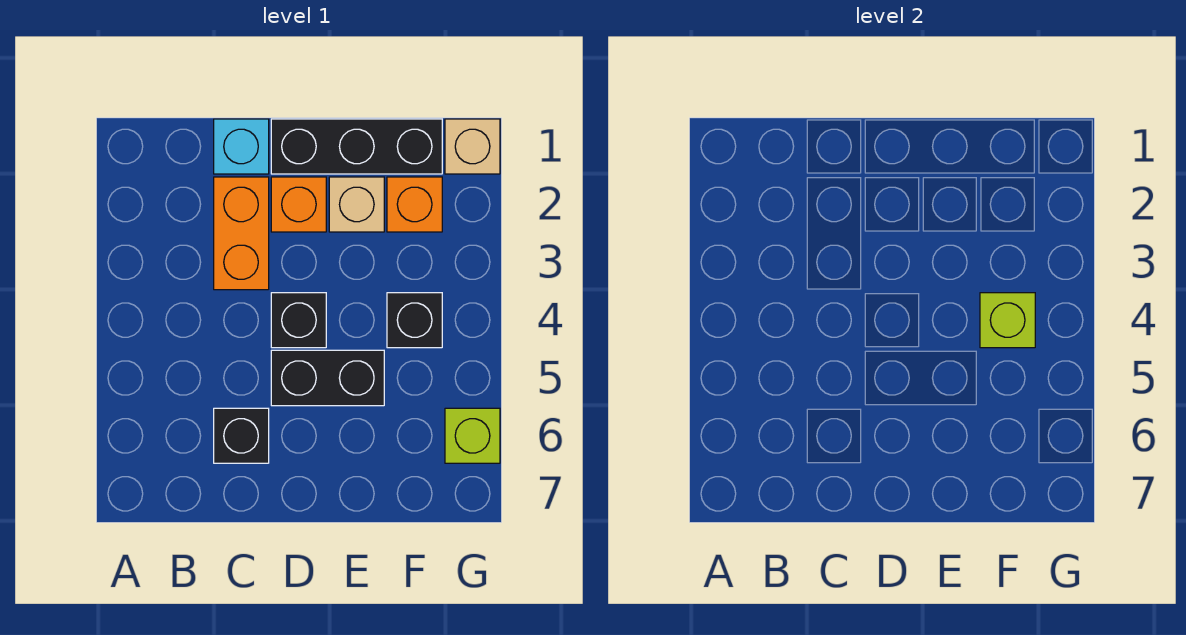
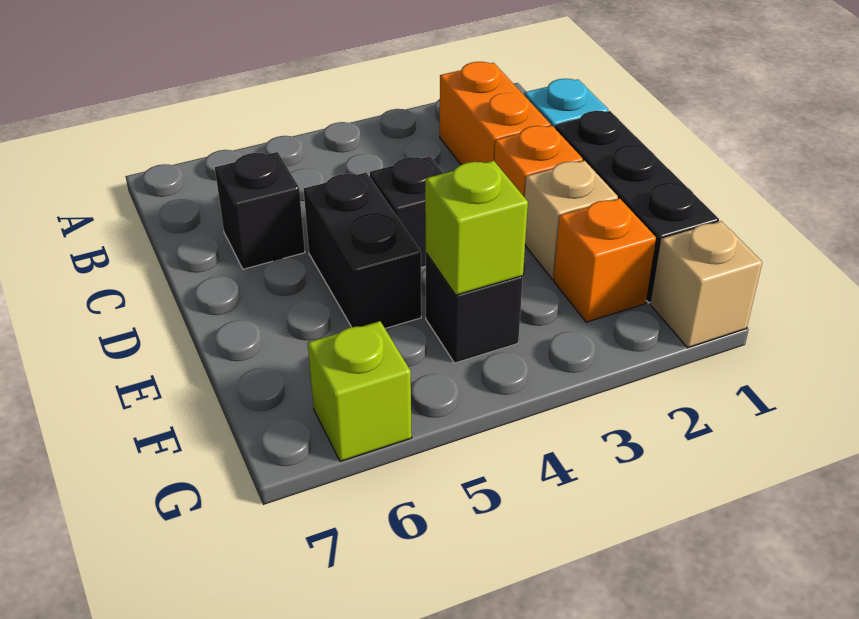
orange 1x2 brick [214,177,269,290] -> orange 1x2 brick turned to [440,62,551,165]

